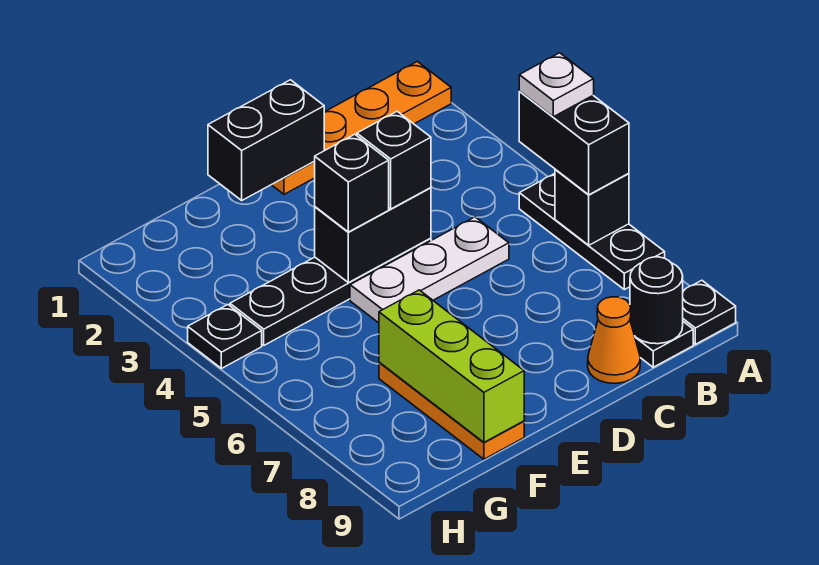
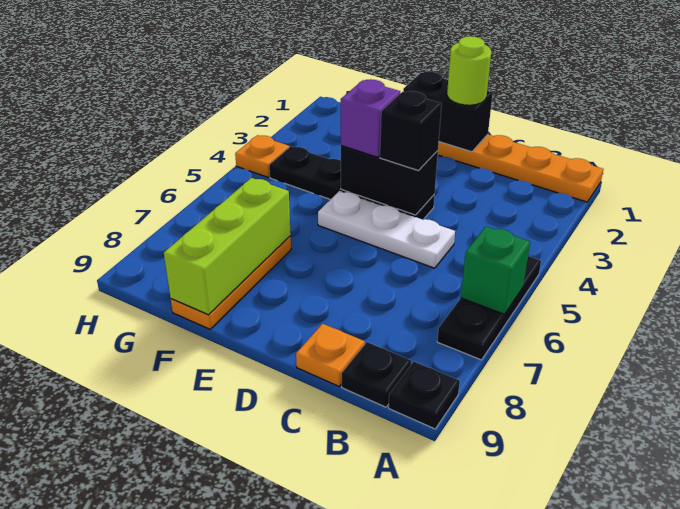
black 1x2 brick [519,92,629,195] -> none
white 1x1 plate [519,53,594,117] -> none
black 1x1 brick [555,169,629,245] -> green 1x1 brick [461,227,530,314]
black 1x1 round brick [630,257,683,344] -> none
orange 1x1 cone [588,297,640,383] -> orange 1x1 plate [296,324,365,386]
none -> lime 1x1 round brick [447,36,491,105]
black 1x1 brick [315,134,389,232] -> purple 1x1 brick [341,79,400,157]
black 1x1 plate [188,305,262,369] -> orange 1x1 plate [235,135,289,177]

